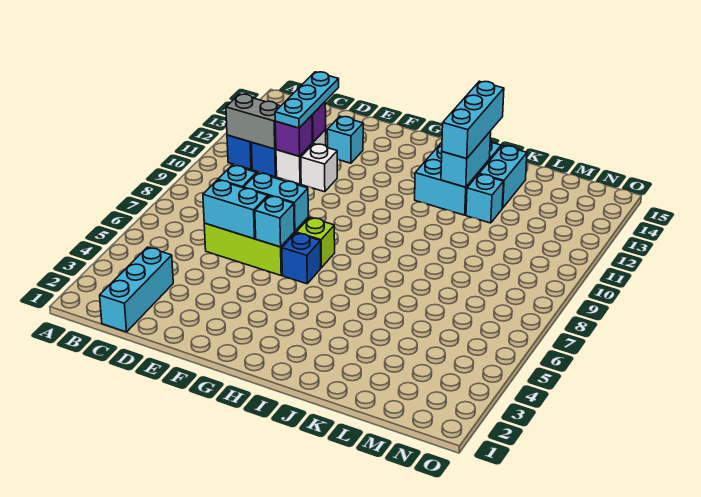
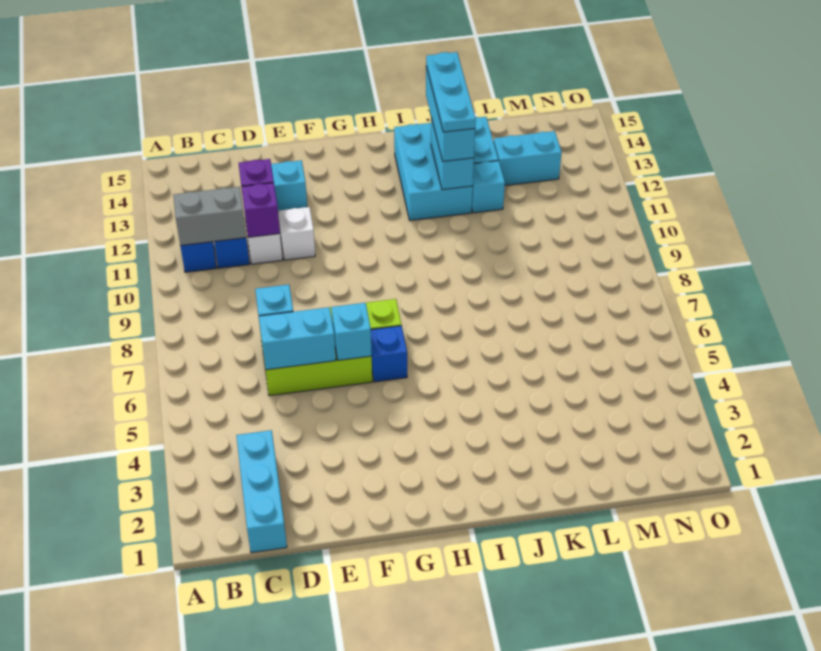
cyan 1x3 plate [275,72,339,128] -> cyan 1x3 plate moved to [426,52,476,132]
cyan 1x2 brick [244,173,308,231] -> cyan 1x2 brick moved to [494,131,562,185]

